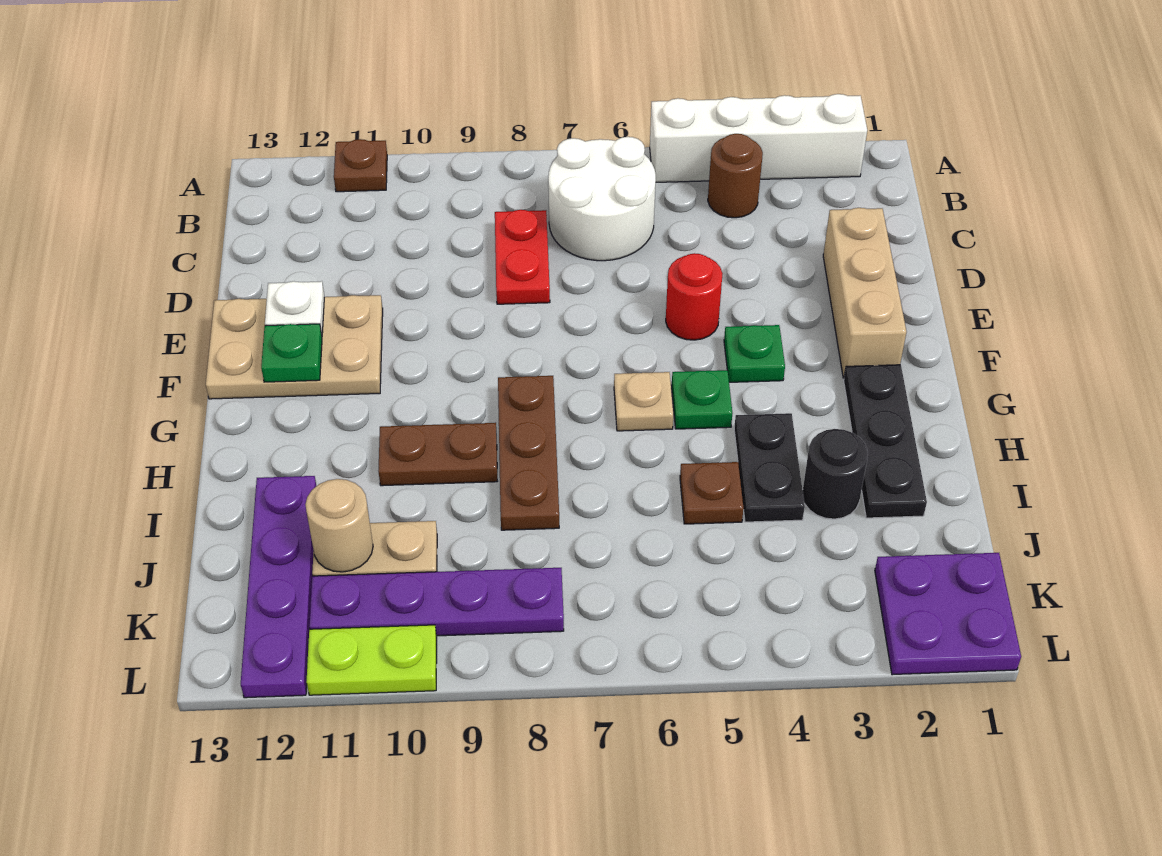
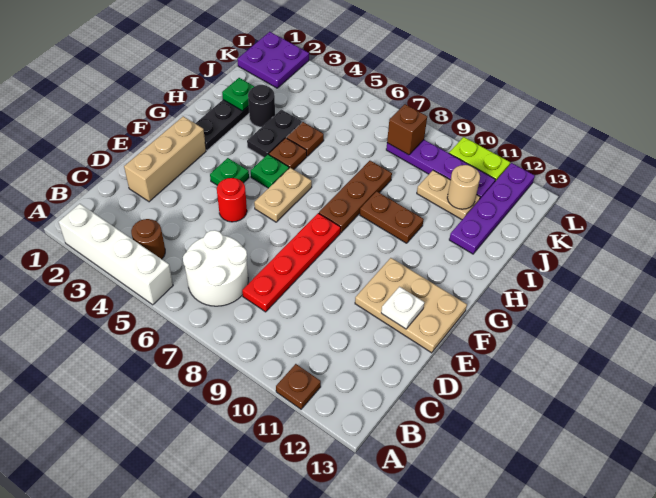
red 1x2 plate [495,210,550,304] -> red 1x4 plate [242,213,341,312]
green 1x1 plate [261,324,322,382] -> green 1x1 plate moved to [222,78,254,111]
tan 1x1 plate [614,372,673,431] -> tan 1x2 plate [254,168,312,222]
none -> brown 1x1 plate [269,138,307,170]
none -> brown 1x1 brick [387,104,427,155]

